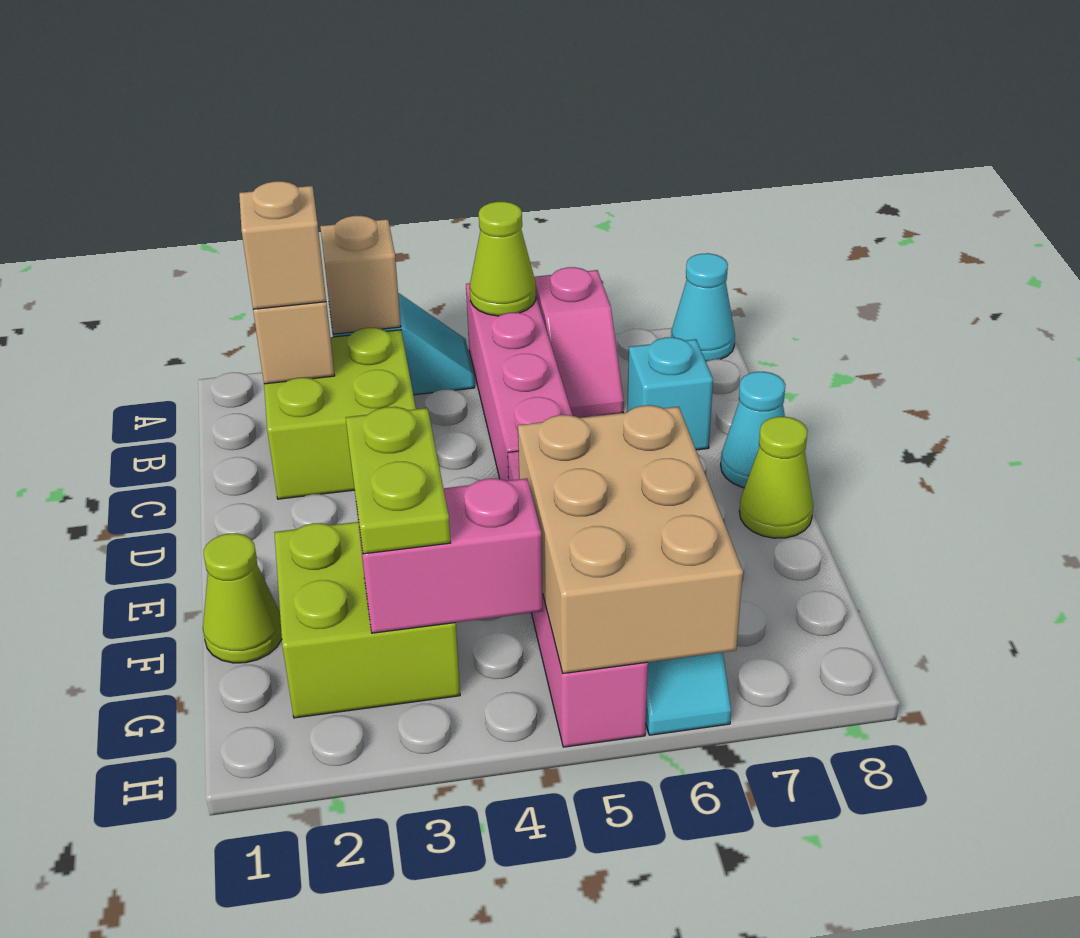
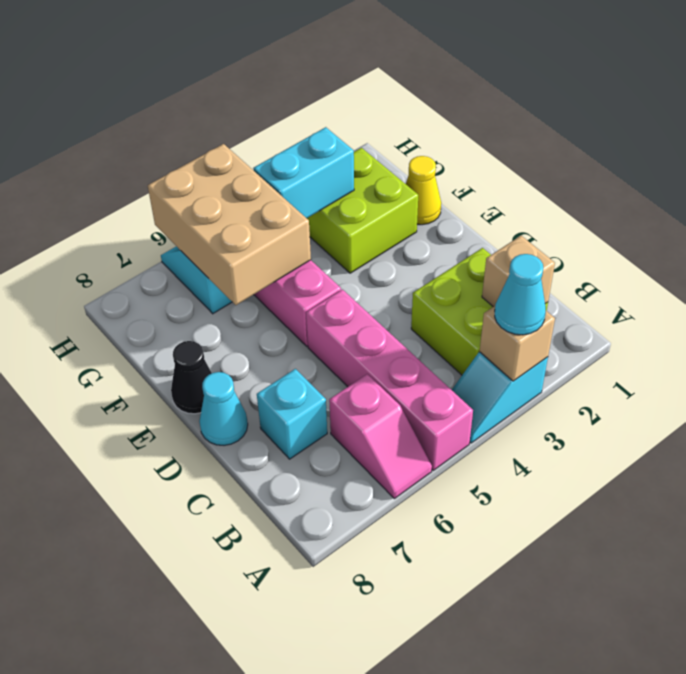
lime 1x1 cone [470,202,536,316] -> none
pink 1x2 slope [534,267,624,418] -> pink 1x2 slope turned to [329,374,432,499]
cyan 1x1 cone [671,253,735,362] -> cyan 1x1 cone moved to [495,254,546,335]
tan 1x1 brick [239,181,326,309] -> none
lime 1x1 cone [739,417,813,538] -> black 1x1 cone [171,341,212,414]
lime 1x1 cone [203,533,282,663] -> yellow 1x1 cone [406,156,441,225]
lime 1x2 plate [346,407,451,554] -> none
pink 1x2 brick [357,478,543,633] -> cyan 1x2 brick [253,127,354,218]

